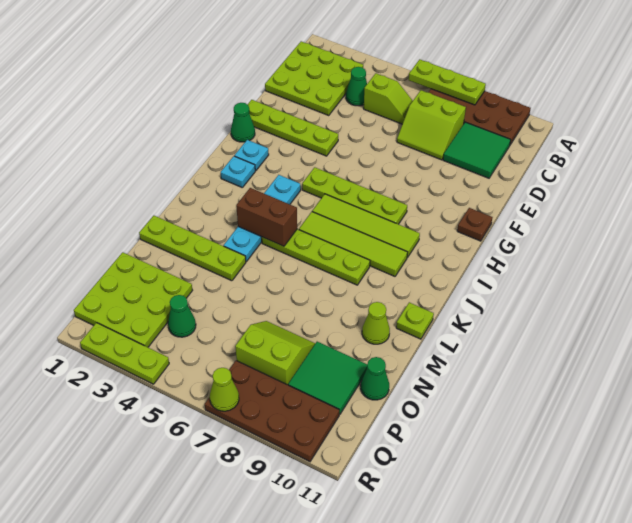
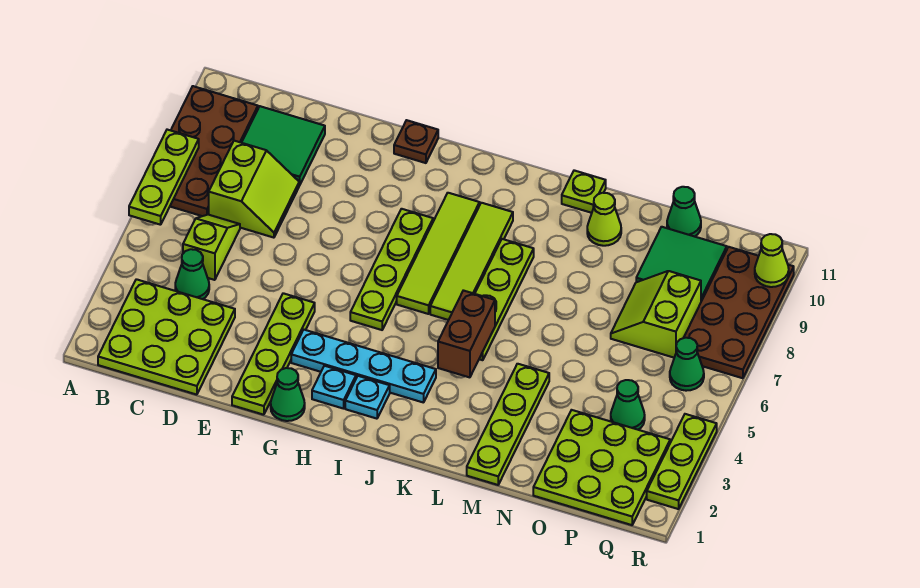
cyan 1x4 plate [224,175,301,262] -> cyan 1x4 plate moved to [291,330,436,403]
none -> green 1x1 cone [670,338,704,391]
lime 1x1 cone [210,368,239,411] -> lime 1x1 cone moved to [755,234,789,287]

